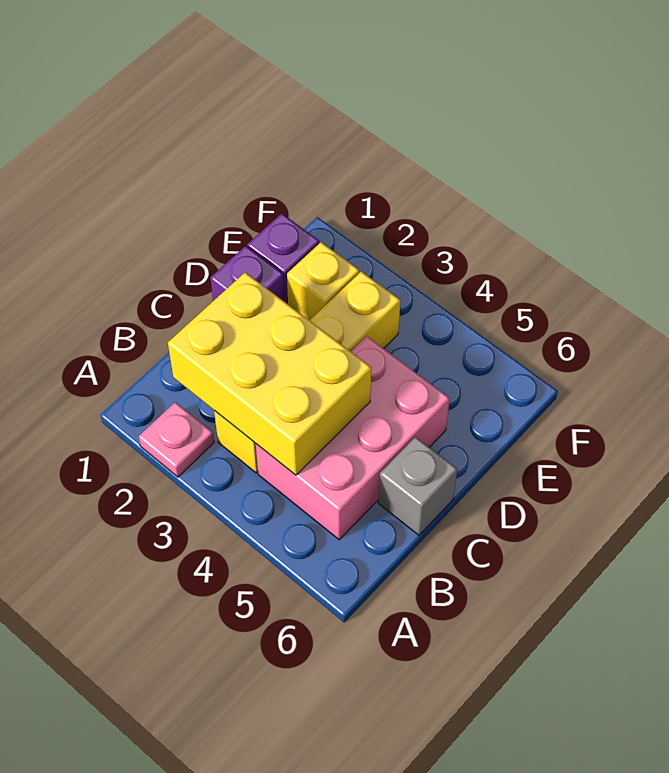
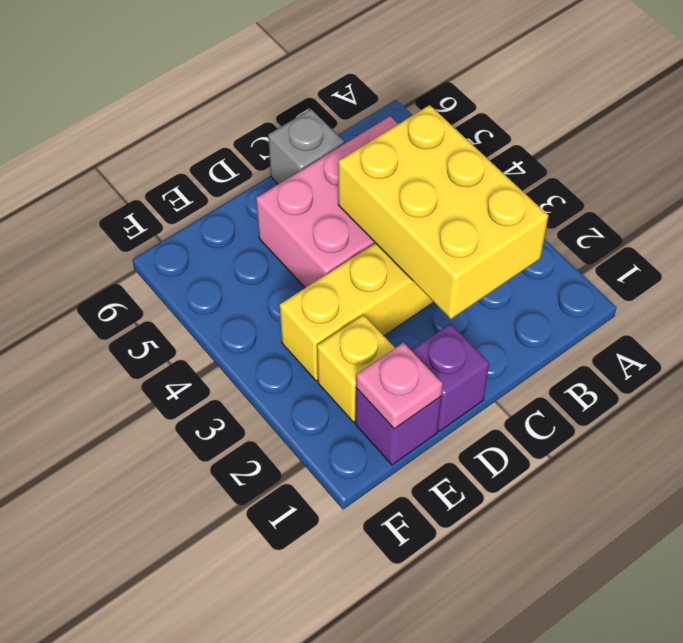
pink 1x1 plate [138,402,214,477] -> pink 1x1 plate moved to [356,343,443,429]

